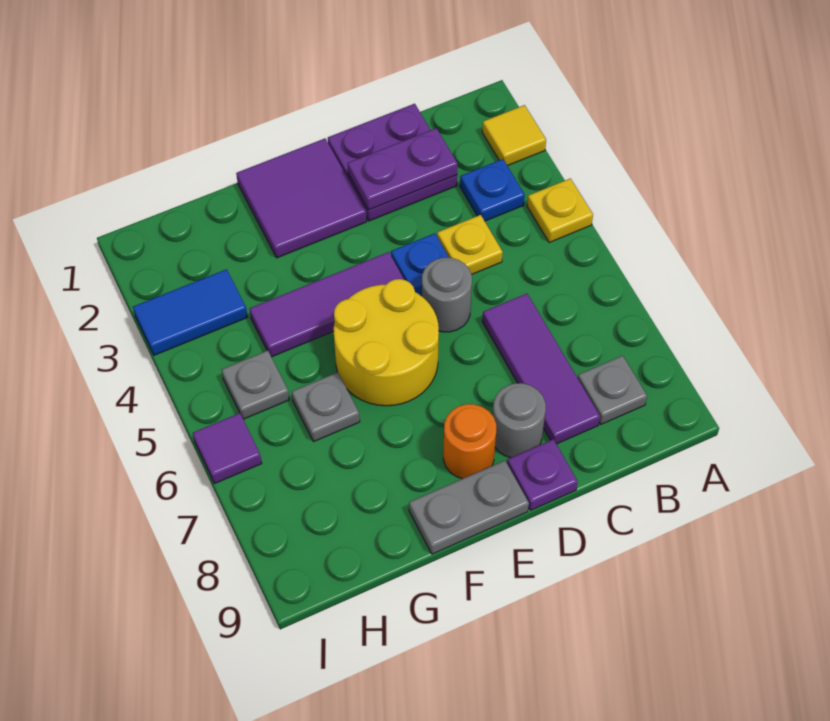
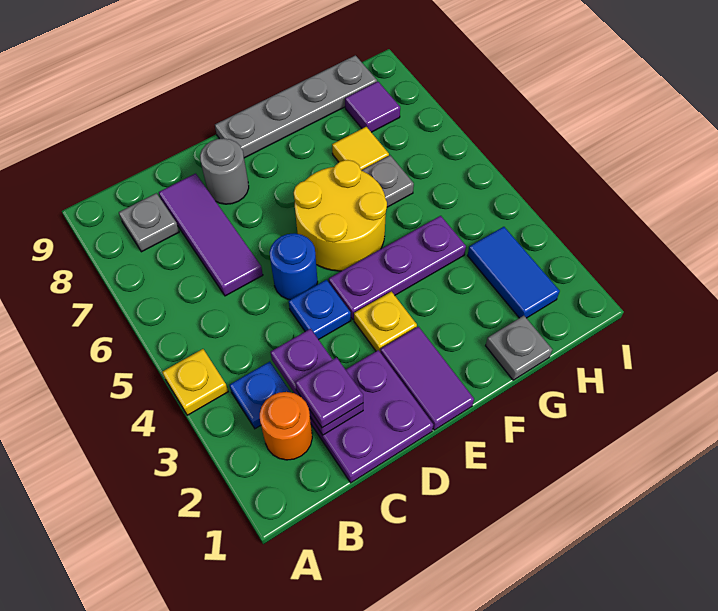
yellow 1x1 tile [482,105,546,166] -> yellow 1x1 tile moved to [332,127,389,170]
purple 1x2 plate [348,128,458,210] -> purple 1x2 plate turned to [270,329,363,435]
yellow 1x1 plate [437,215,503,275] -> yellow 1x1 plate moved to [354,291,417,351]
grey 1x1 round brick [422,258,472,332] -> blue 1x1 round brick [270,233,318,300]
purple 1x1 plate [507,439,578,510] -> purple 1x1 plate moved to [295,357,363,428]
purple 2x2 tile [236,139,367,258] -> purple 1x2 tile [380,326,474,430]
purple 1x3 tile [249,252,404,357] -> purple 1x3 plate [328,216,466,319]
orange 1x1 round brick [443,404,496,479] -> orange 1x1 round brick moved to [260,392,312,460]
grey 1x2 plate [409,461,529,554] -> grey 1x4 plate [215,55,377,158]
blue 1x2 tile [133,269,248,355] -> blue 1x2 tile turned to [467,227,560,318]
grey 1x1 plate [222,351,289,419] -> grey 1x1 plate moved to [486,316,552,380]
purple 1x1 tile [193,413,262,484] -> purple 1x1 tile moved to [345,82,400,132]

